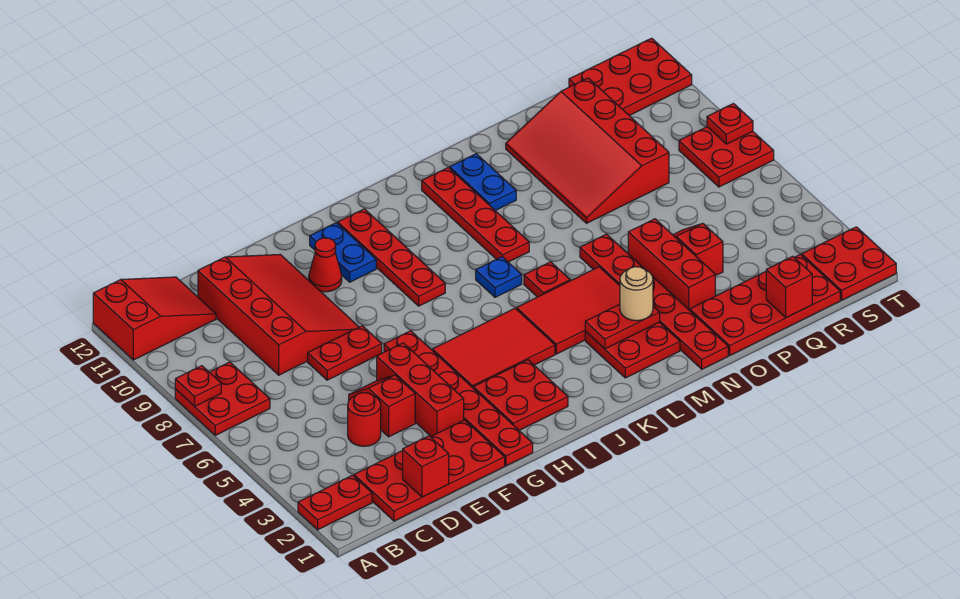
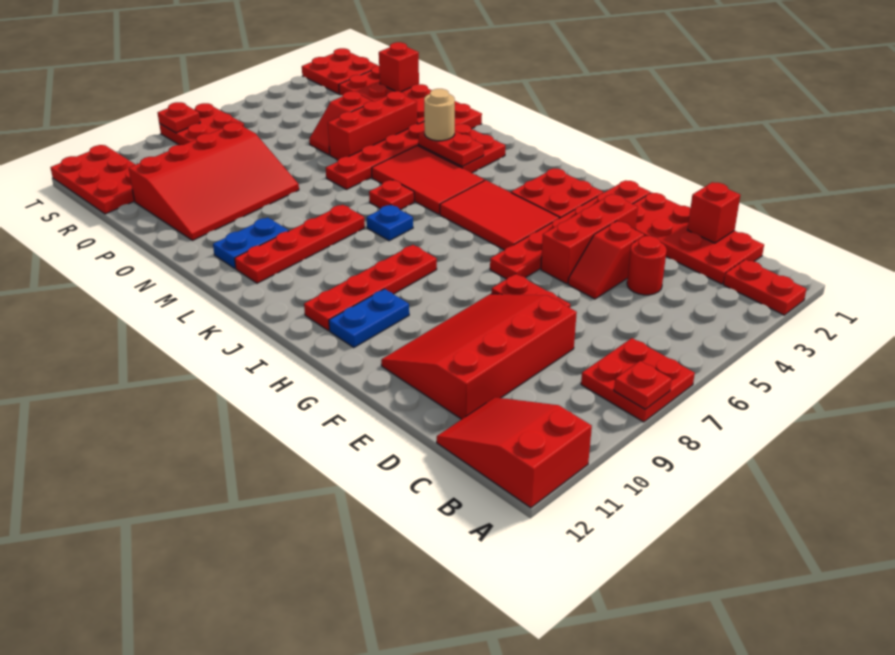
red 1x1 cone [309,238,342,292] -> none

